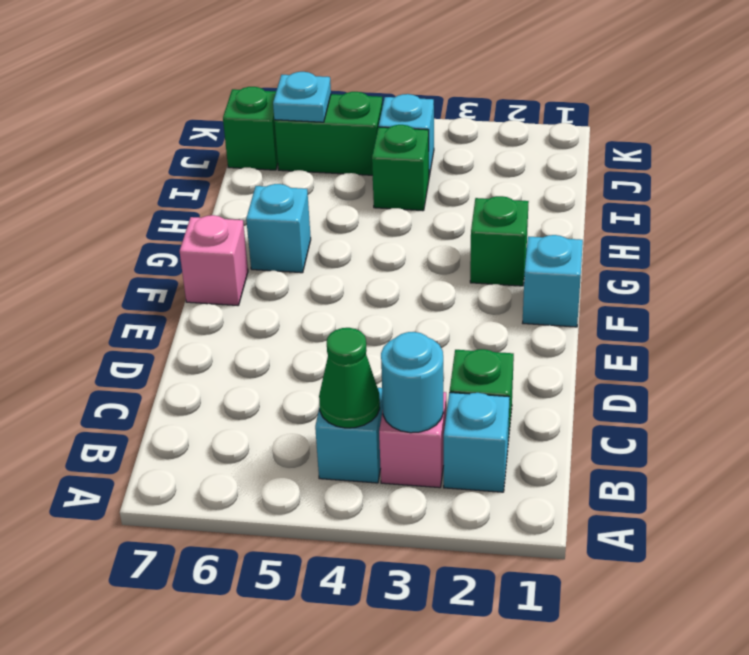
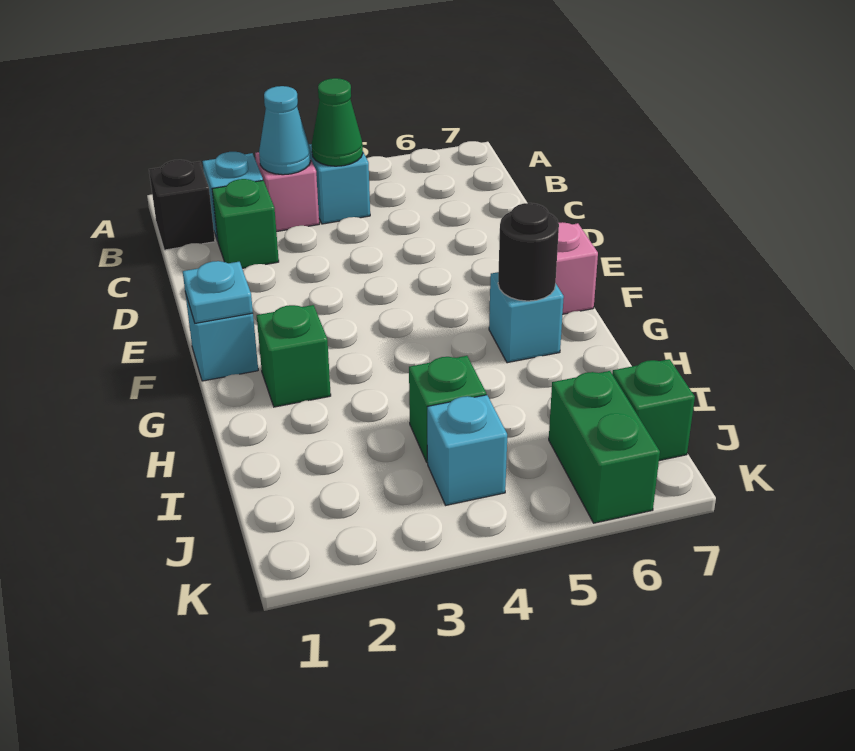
none -> black 1x1 brick [149,160,215,250]
cyan 1x1 round brick [381,332,443,433] -> cyan 1x1 cone [259,86,311,175]
none -> black 1x1 round brick [498,203,559,301]
green 1x2 brick [274,92,383,175] -> green 1x2 brick turned to [549,371,660,523]
cyan 1x1 plate [273,72,331,122] -> cyan 1x1 plate moved to [183,261,253,323]

